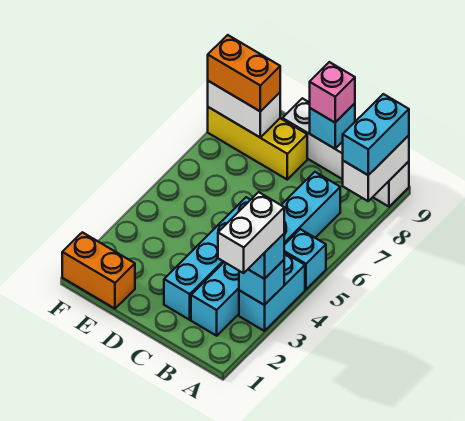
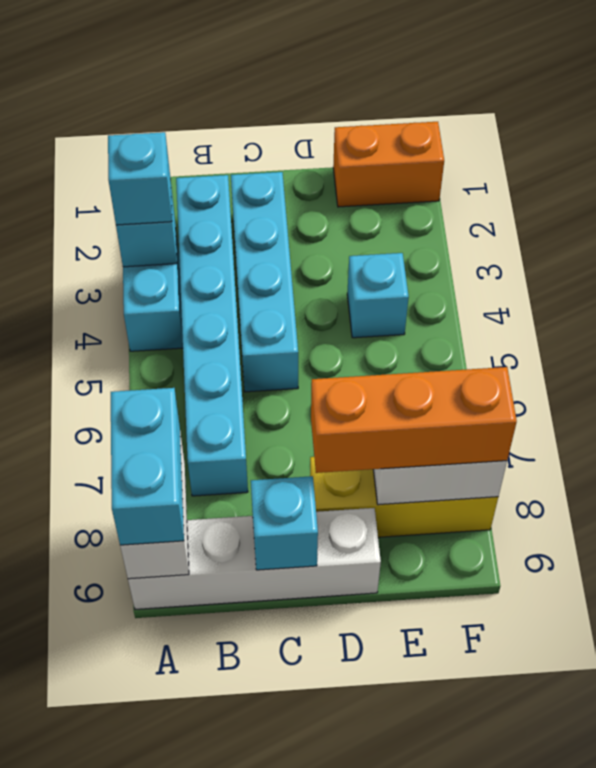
white 1x2 brick [218,192,284,273] -> none
cyan 1x1 brick [284,229,326,289] -> cyan 1x1 brick moved to [347,253,409,338]
pink 1x1 brick [310,62,355,122] -> none
orange 1x2 brick [208,35,280,112] -> orange 1x3 brick [311,367,517,473]

